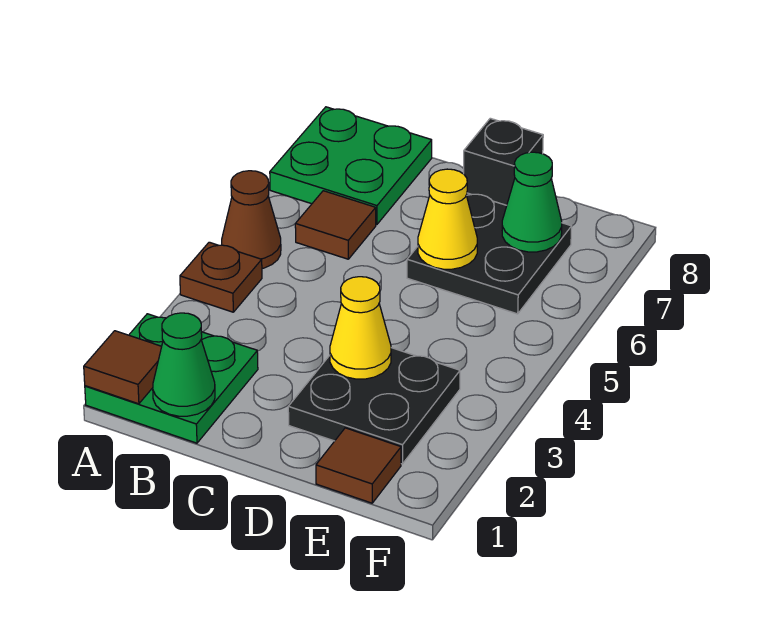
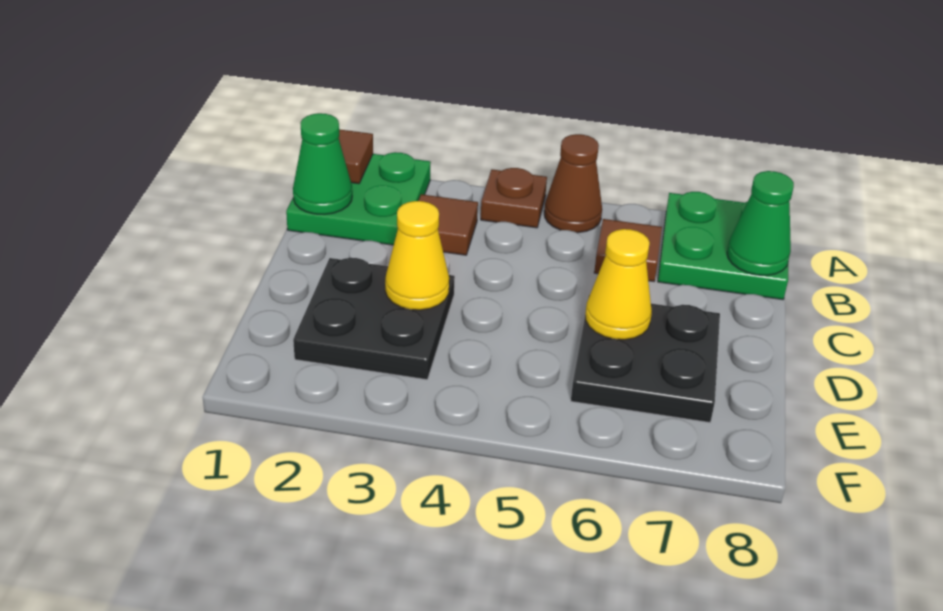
black 1x1 brick [464,118,543,205] -> none
brown 1x1 tile [316,428,401,503] -> brown 1x1 tile moved to [419,194,478,255]
green 1x1 cone [502,152,562,252] -> green 1x1 cone moved to [727,171,794,275]

